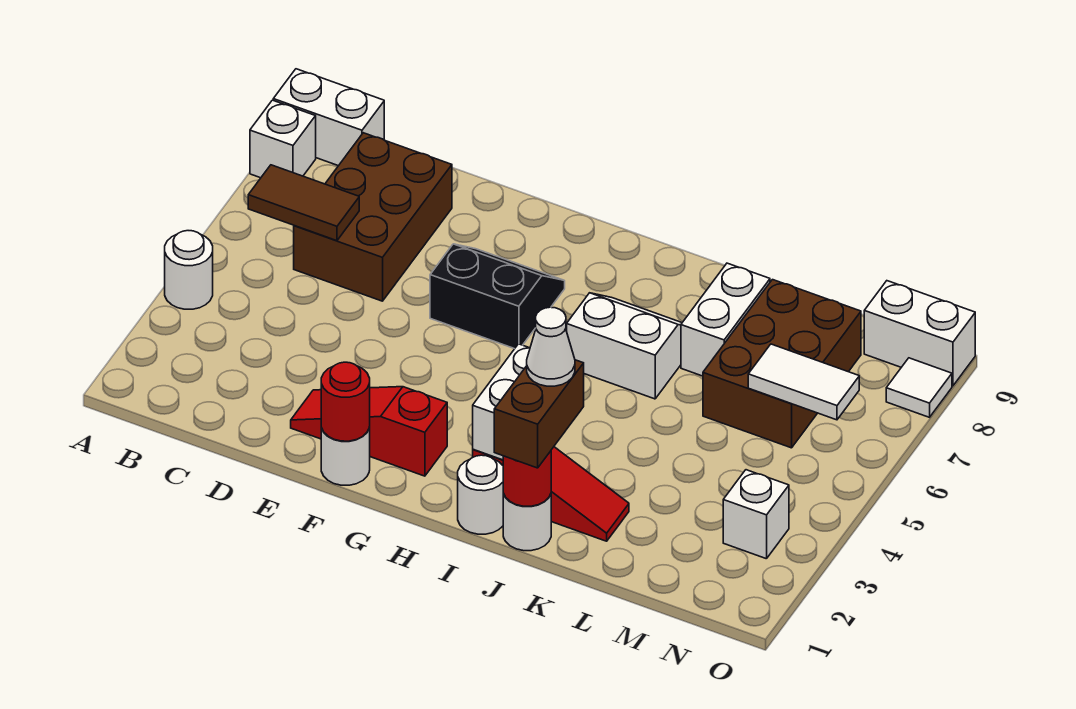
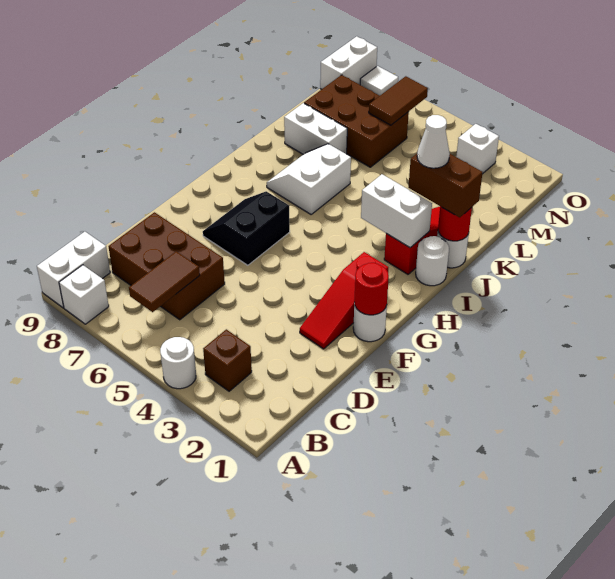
none -> brown 1x1 brick [203,329,252,391]
white 1x2 tile [748,344,859,420] -> brown 1x2 tile [369,76,428,125]

